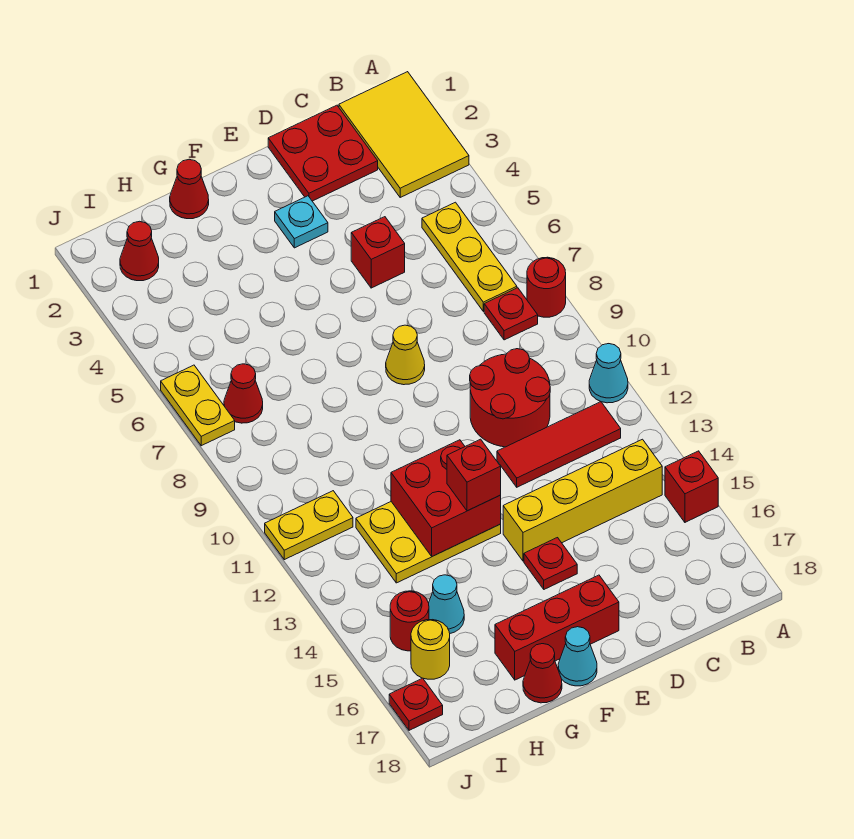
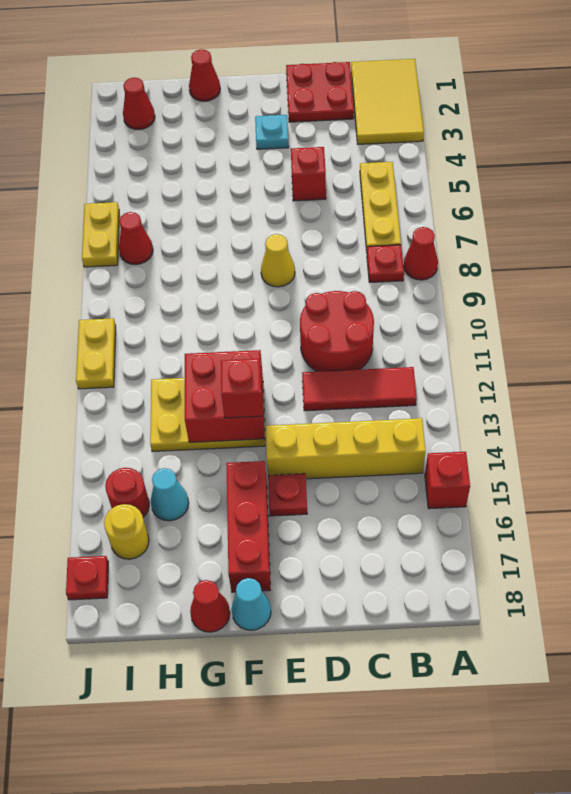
red 1x1 round brick [527,257,566,317] -> red 1x1 cone [404,227,438,280]
cyan 1x1 cone [589,344,628,403] -> none
red 1x3 brick [495,575,619,680] -> red 1x3 brick turned to [226,461,270,592]
yellow 1x2 plate [265,491,353,560] -> yellow 1x2 plate turned to [76,318,116,389]

